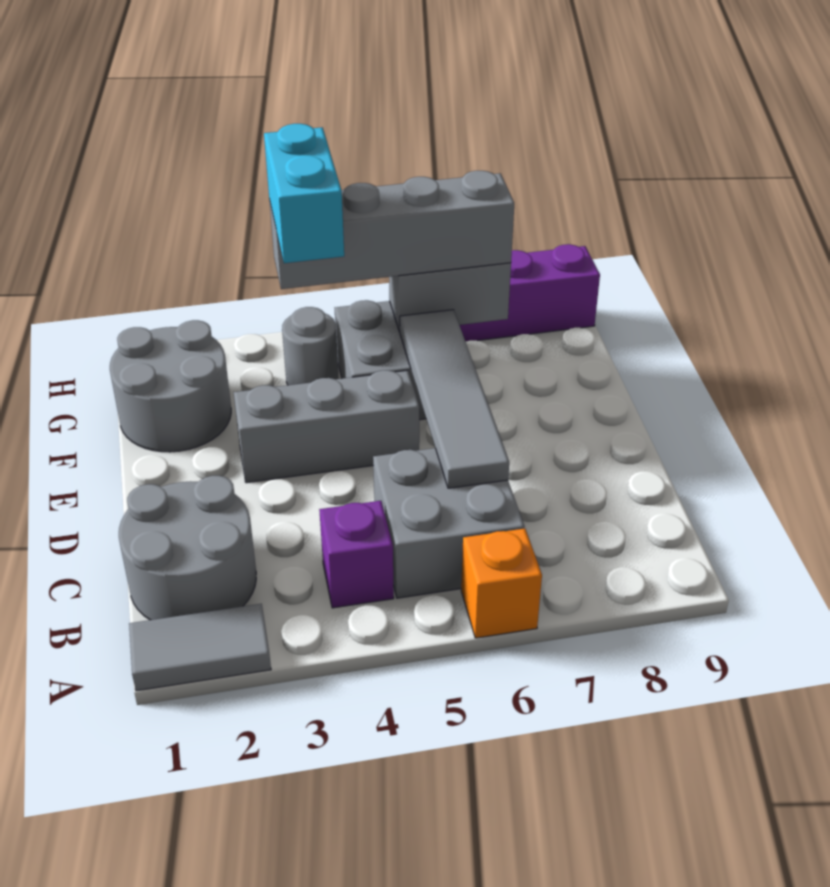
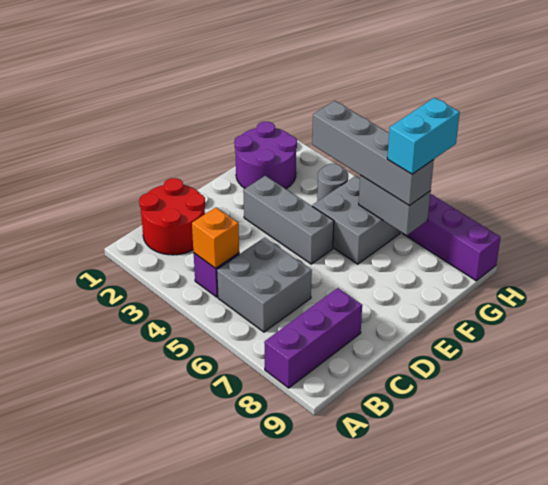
grey 1x2 tile [129,604,271,691] -> none
orange 1x1 brick [461,528,542,638] -> orange 1x1 brick moved to [192,207,239,268]
none -> purple 1x3 brick [264,288,362,388]
grey 2x2 round brick [119,476,256,620] -> red 2x2 round brick [139,178,205,255]
grey 1x4 tile [400,310,509,488] -> none
grey 2x2 round brick [110,320,231,452] -> purple 2x2 round brick [234,122,297,189]
cyan 1x2 brick [264,124,344,263] -> cyan 1x2 brick moved to [387,98,460,174]

